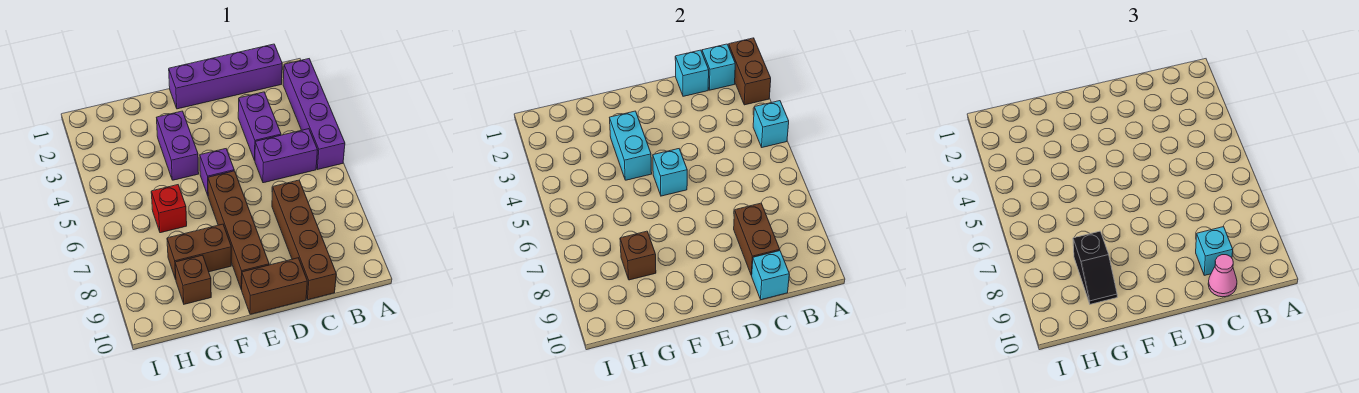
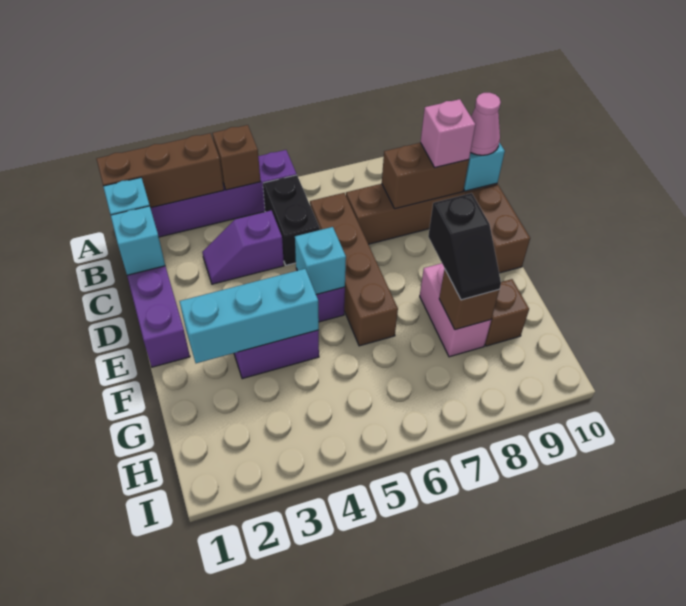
brown 1x2 brick [729,38,771,105] -> brown 1x3 brick [96,133,224,208]
cyan 1x1 brick [753,101,789,147] -> brown 1x1 brick [212,125,261,190]
purple 1x2 brick [255,129,318,183] -> black 1x2 brick [263,175,320,265]
purple 1x2 brick [238,92,281,160] -> purple 1x2 slope [202,211,284,284]
cyan 1x1 brick [1196,227,1233,275] -> pink 1x1 brick [420,99,476,168]
brown 1x4 brick [208,171,269,290] -> brown 1x4 brick turned to [310,193,398,346]
cyan 1x2 brick [610,111,652,180] -> cyan 1x3 brick [180,269,319,363]
brown 1x2 brick [167,224,231,279] -> pink 1x2 brick [420,263,491,357]
red 1x1 brick [151,185,187,233] -> none
black 1x2 slope [1073,231,1117,304] -> black 1x2 slope turned to [428,193,501,300]

